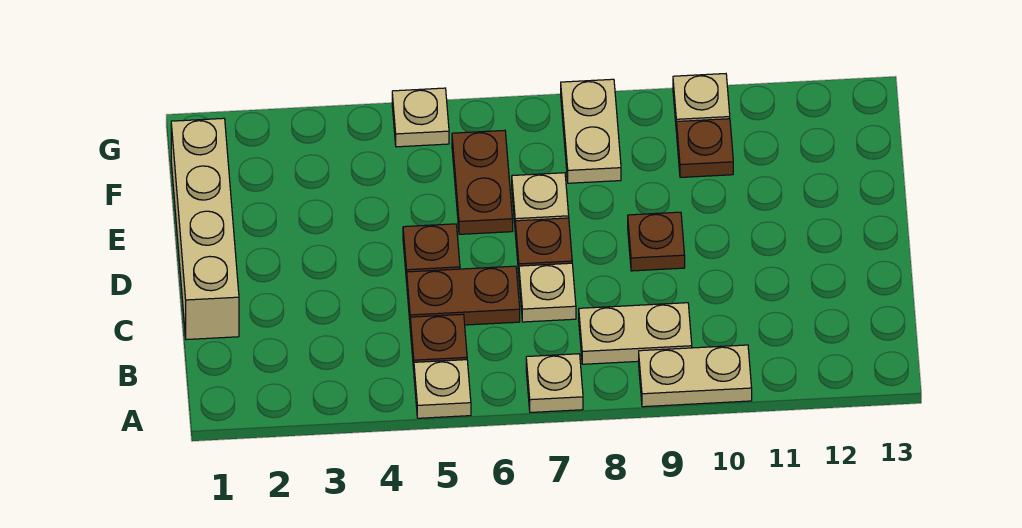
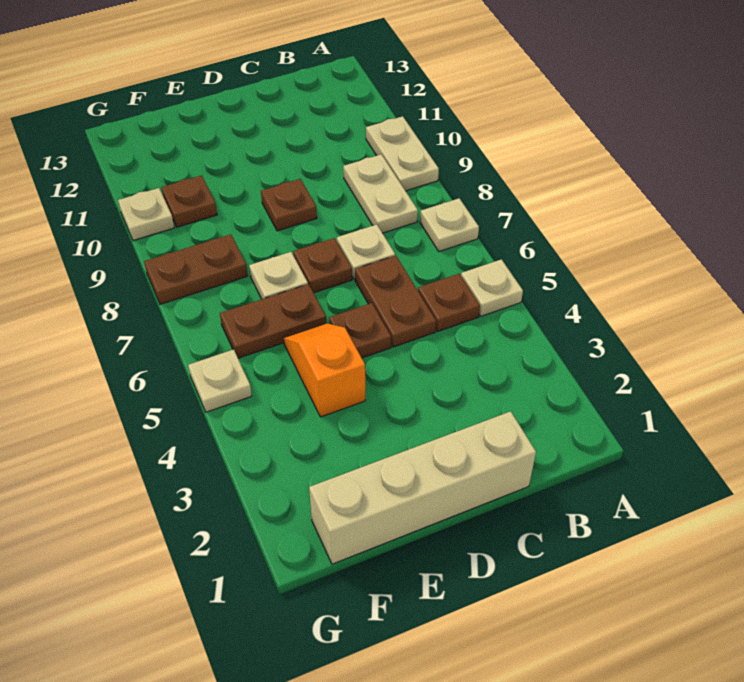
none -> orange 1x2 slope [284,323,365,417]
tan 1x2 plate [561,79,621,183] -> brown 1x2 plate [144,234,248,304]

